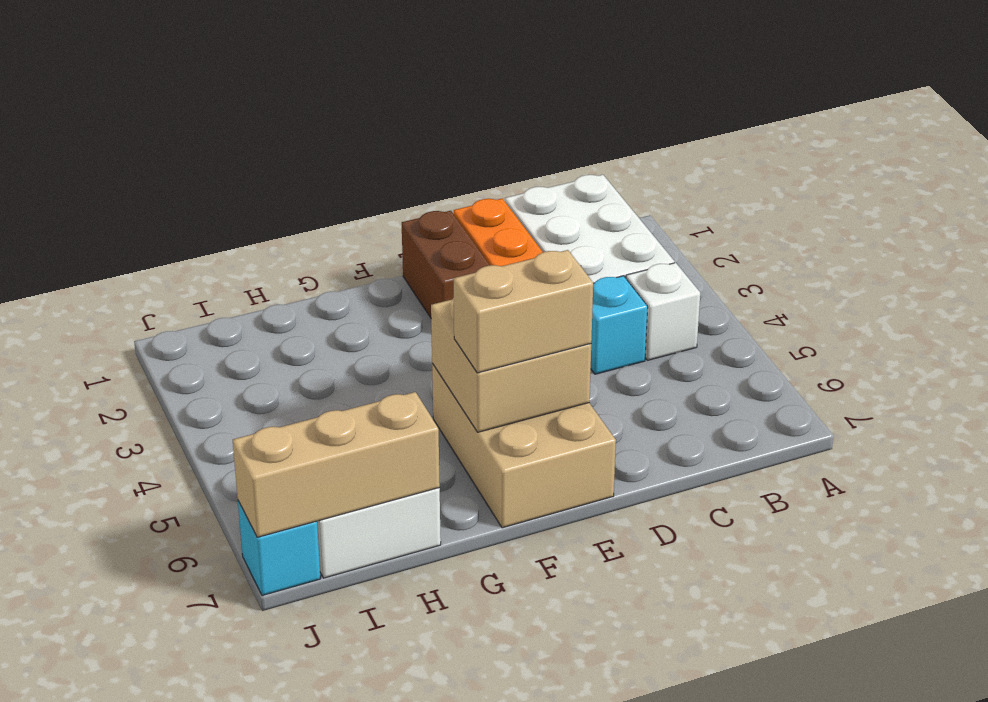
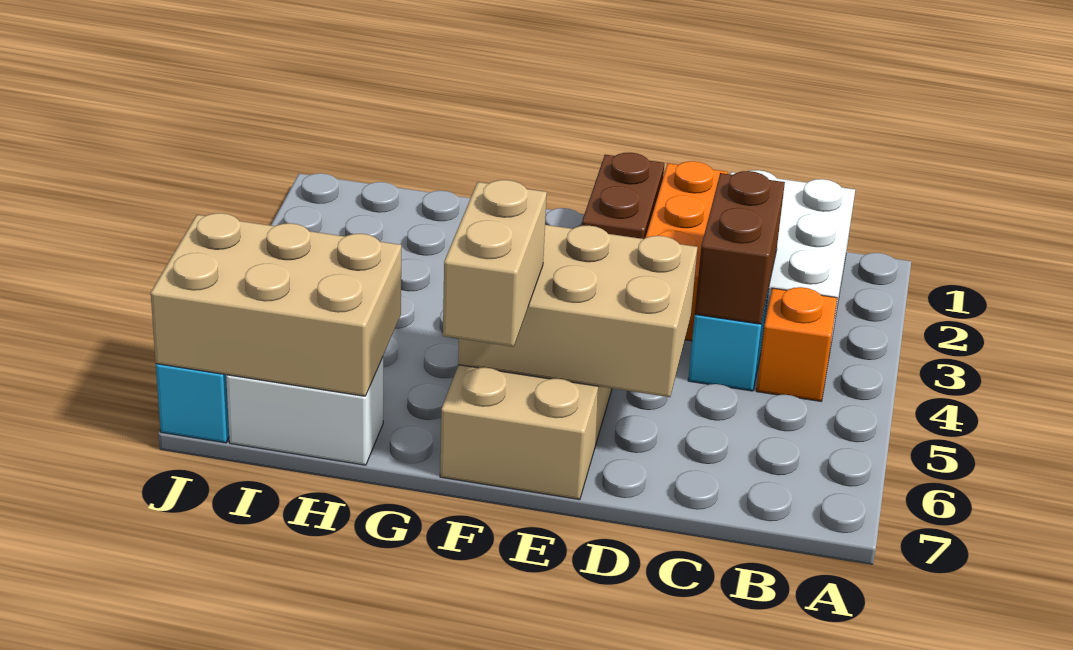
white 1x1 brick [626,263,700,360] -> orange 1x1 brick [756,287,837,401]
none -> brown 1x2 brick [695,171,785,324]
tan 2x2 brick [431,298,591,432] -> tan 2x3 brick [458,225,697,397]
tan 1x2 brick [453,250,593,373] -> tan 1x2 brick turned to [443,180,547,347]
tan 1x3 brick [233,392,440,537] -> tan 2x3 brick [151,213,401,396]

